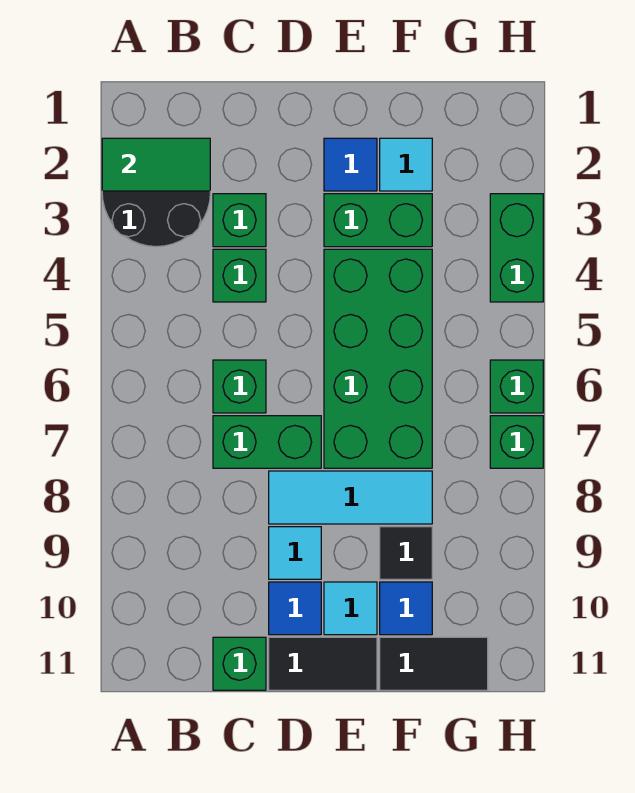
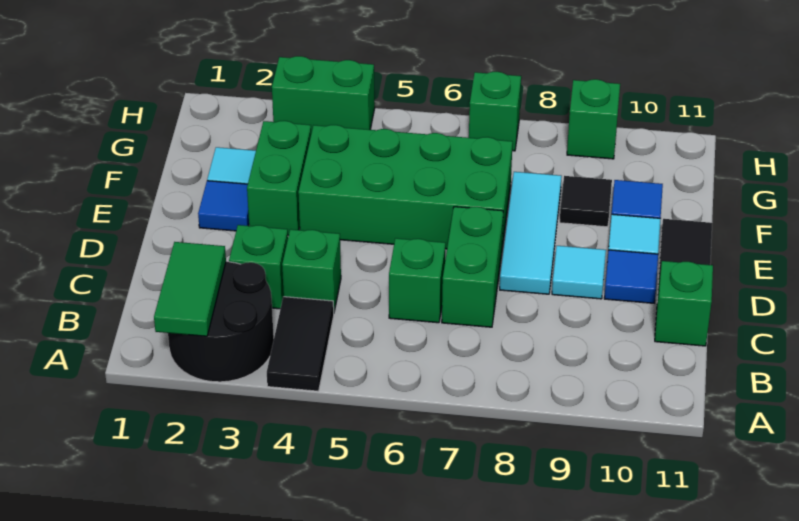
black 1x2 tile [380,637,488,690] -> black 1x2 tile moved to [267,297,334,391]
green 1x1 brick [490,360,543,413] -> green 1x1 brick moved to [567,79,620,159]

